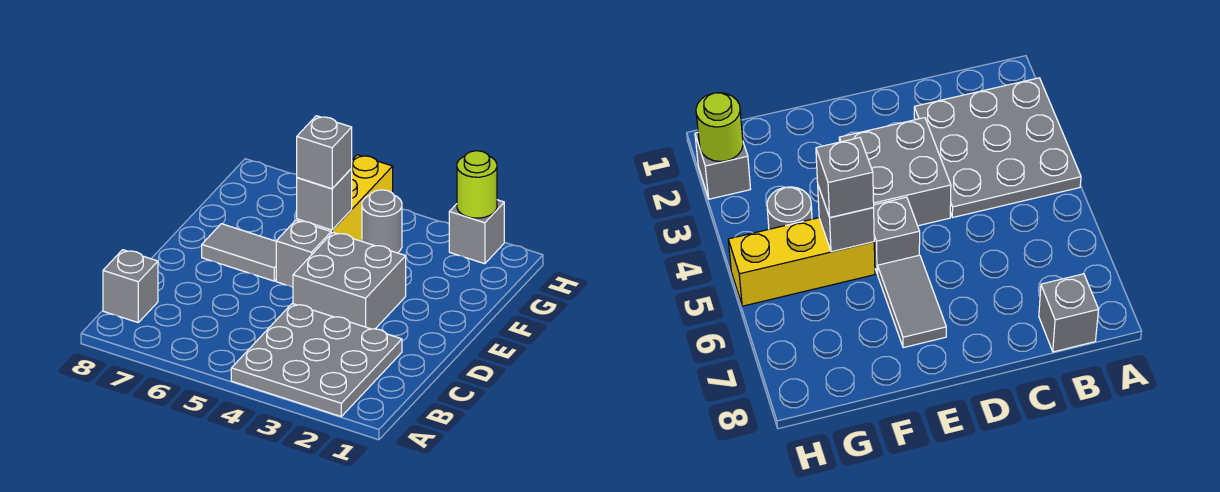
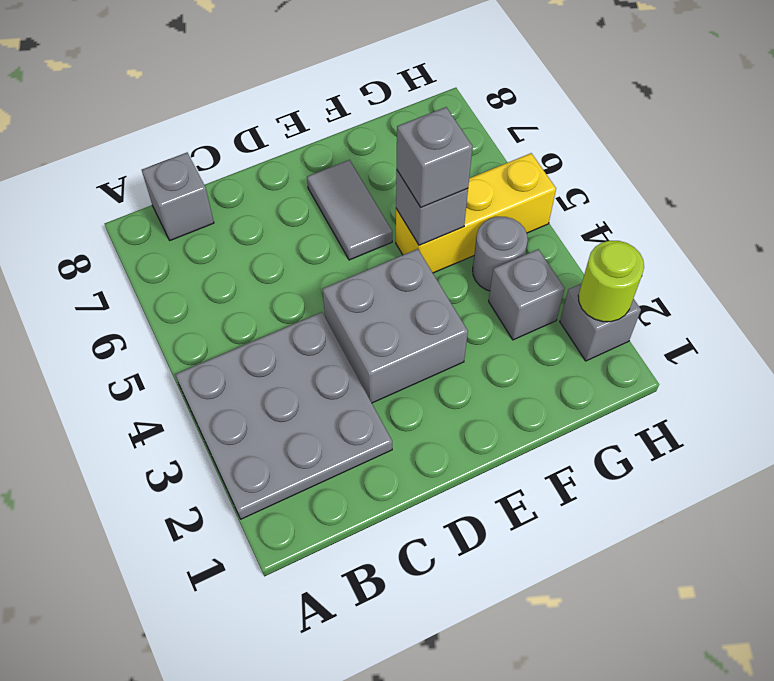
grey 1x1 brick [276,220,331,287] -> grey 1x1 brick moved to [489,249,565,340]

